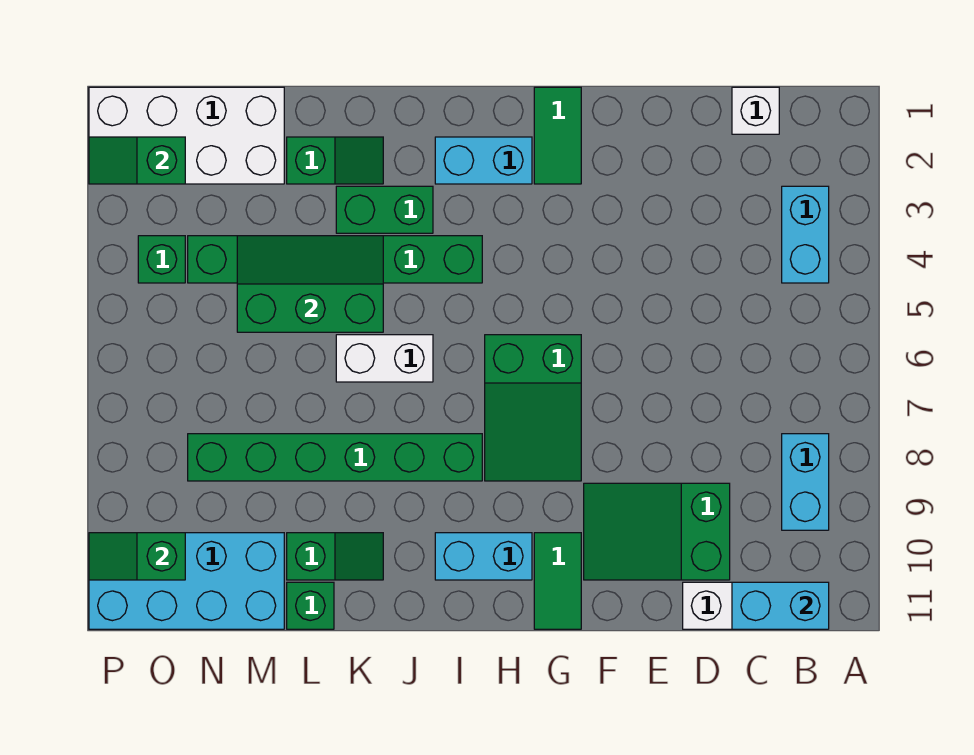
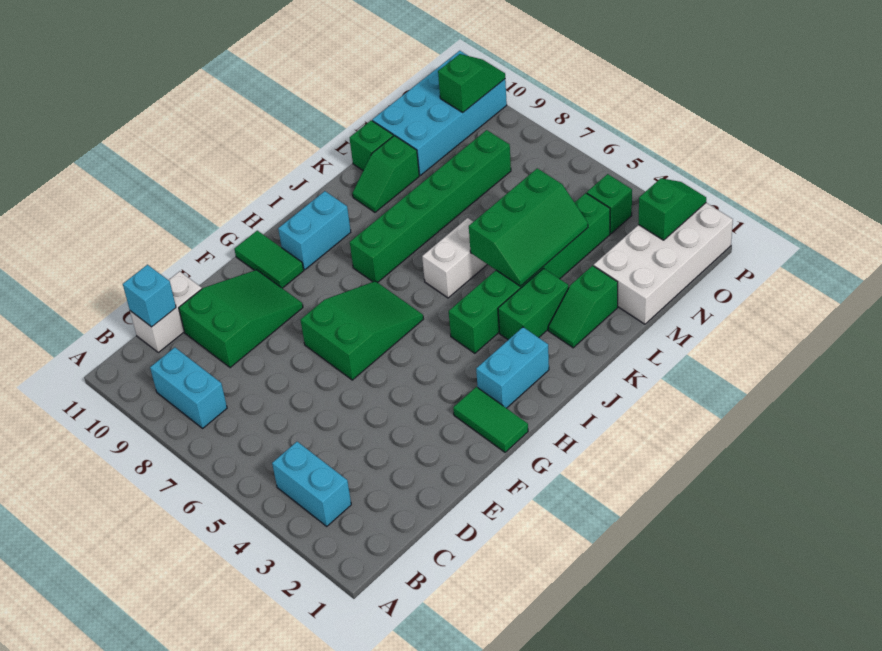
cyan 1x2 brick [732,582,829,629] -> cyan 1x1 brick [123,265,176,327]
white 1x1 brick [732,87,779,134] -> none
green 2x3 slope [485,335,581,481] -> green 2x3 slope turned to [301,281,423,380]

